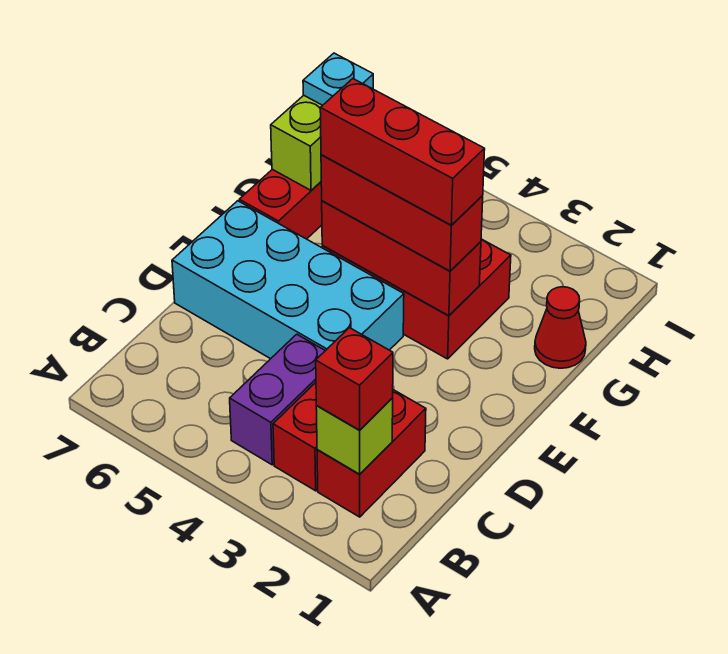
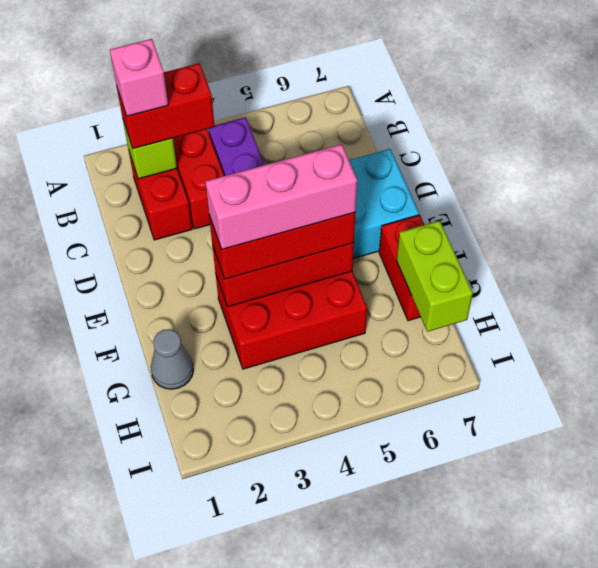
red 1x1 brick [316,328,393,430] -> red 1x2 brick [117,63,215,149]
none -> pink 1x1 brick [110,39,168,116]
red 1x3 brick [320,79,485,225] -> pink 1x3 brick [205,144,357,249]
red 1x1 cone [535,287,586,368] -> grey 1x1 cone [151,329,193,389]
cyan 1x1 plate [303,53,373,105] -> none

